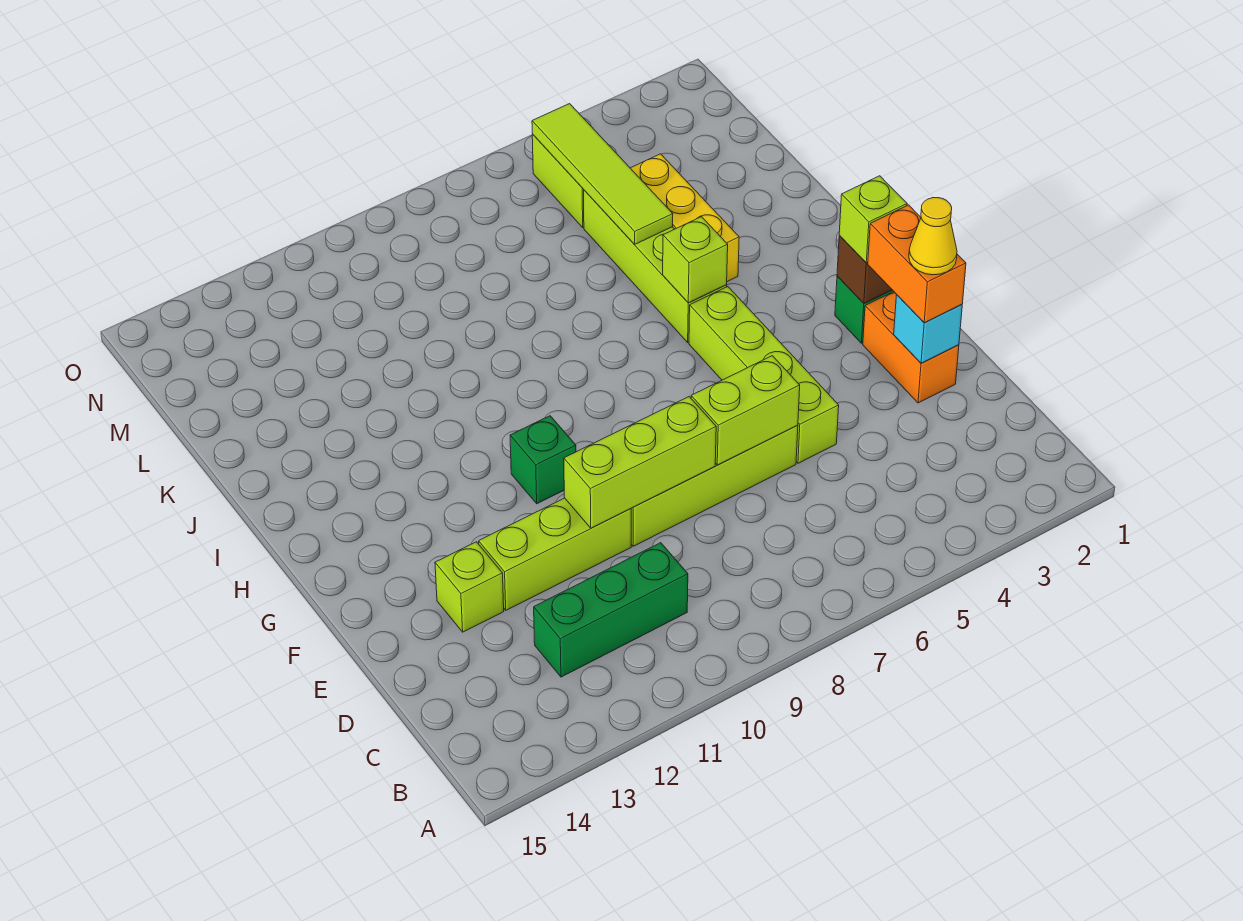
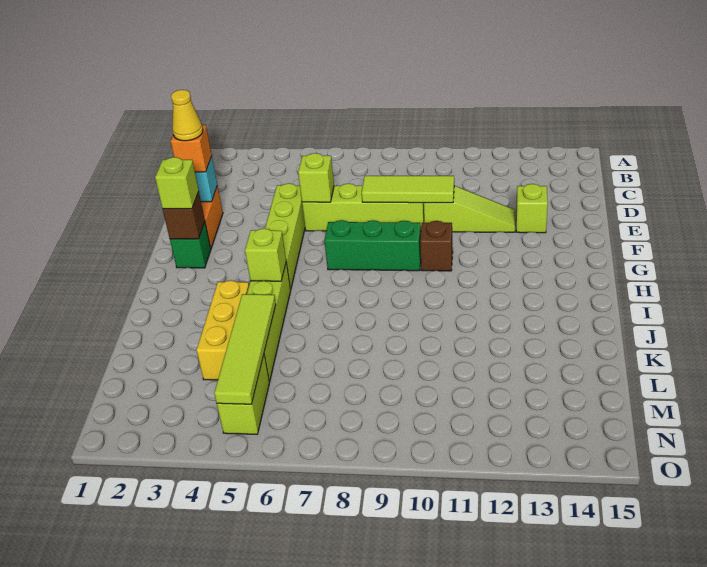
green 1x3 brick [534,543,688,677] -> green 1x3 brick moved to [324,220,421,271]
orange 1x2 brick [868,205,966,323] -> orange 1x1 brick [171,125,212,172]
lime 1x2 brick [691,356,800,465] -> lime 1x1 brick [298,153,334,202]
lime 1x3 brick [564,397,716,528] -> lime 1x3 tile [362,176,454,203]
lime 1x3 brick [479,498,631,610] -> lime 1x3 slope [424,186,515,232]
green 1x1 brick [510,416,576,504] -> brown 1x1 brick [420,221,453,271]

